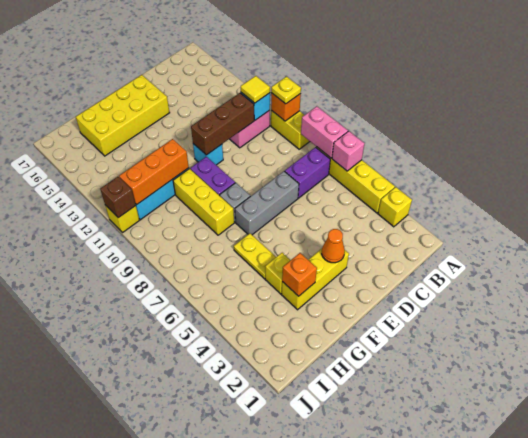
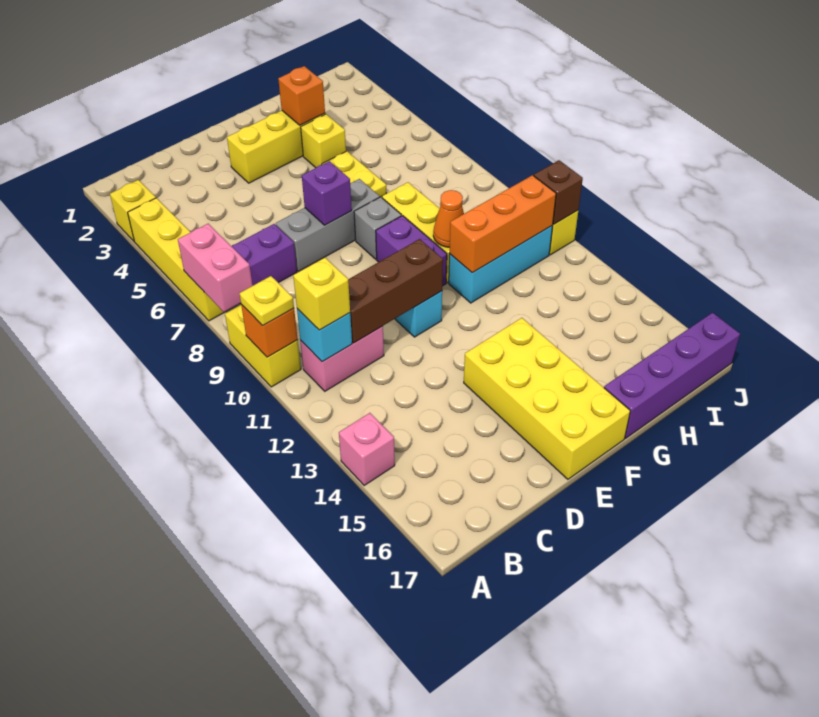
pink 1x1 brick [332,131,365,171] -> pink 1x1 brick moved to [339,413,395,485]
yellow 1x1 tile [241,76,270,103] -> yellow 1x1 brick [293,257,350,330]
orange 1x1 cone [322,229,345,263] -> orange 1x1 cone moved to [433,190,464,247]
none -> purple 1x1 brick [302,161,352,225]
yellow 2x4 brick [76,75,170,156] -> yellow 2x4 brick turned to [464,318,630,479]
none -> purple 1x4 brick [604,313,740,438]

